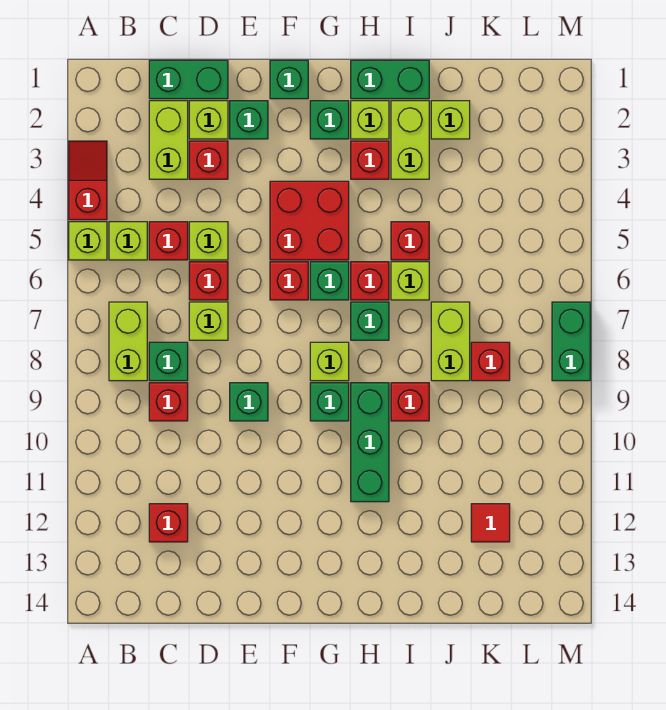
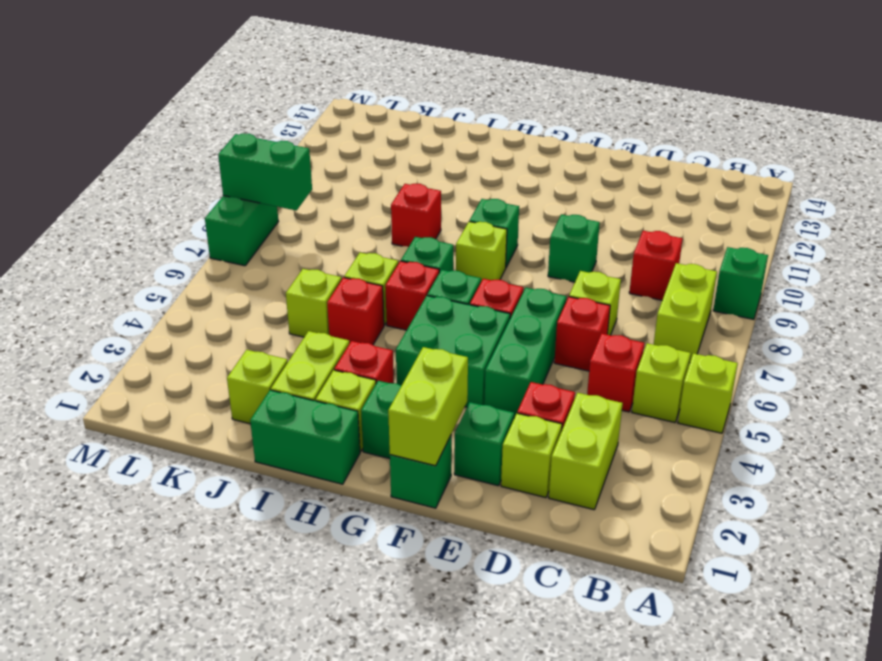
red 1x2 slope [69,141,107,220] -> none
green 1x2 brick [149,60,228,99] -> green 1x2 brick moved to [218,133,312,211]
green 1x1 brick [149,342,188,381] -> green 1x1 brick moved to [713,247,768,319]
red 1x1 brick [149,504,188,542] -> none
lime 1x1 brick [189,222,228,260] -> lime 1x1 brick moved to [286,269,342,337]
red 2x2 brick [270,181,349,260] -> green 2x2 brick [396,296,510,407]
green 1x3 brick [351,383,389,502] -> green 1x3 brick moved to [484,288,566,418]
lime 1x2 brick [431,302,470,381] -> lime 1x2 brick moved to [388,347,468,466]
red 1x1 brick [471,342,510,381] -> none
red 1x1 tile [471,504,510,542] -> none

